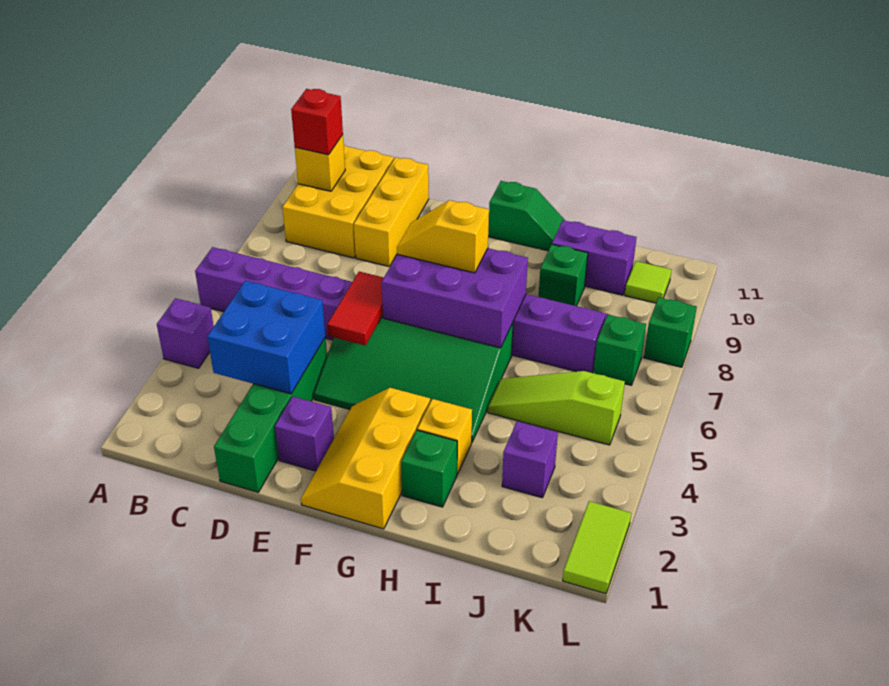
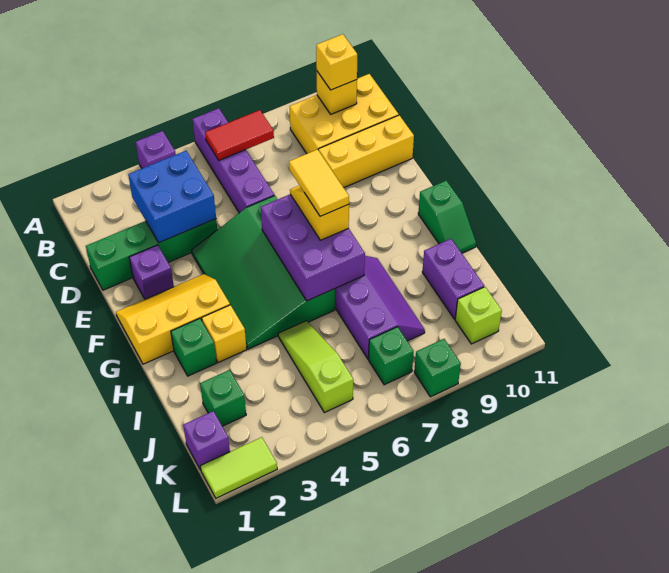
red 1x1 brick [291,89,343,155] -> yellow 1x1 brick [316,34,357,90]
red 1x2 tile [327,272,384,345] -> red 1x2 tile moved to [205,110,274,160]
none -> yellow 1x2 tile [289,149,349,216]
green 1x1 brick [539,244,588,306] -> green 1x1 brick moved to [200,370,246,426]
purple 1x1 brick [502,421,558,498] -> purple 1x1 brick moved to [183,411,230,470]
lime 1x1 tile [625,261,671,303] -> lime 1x1 brick [455,287,502,344]

